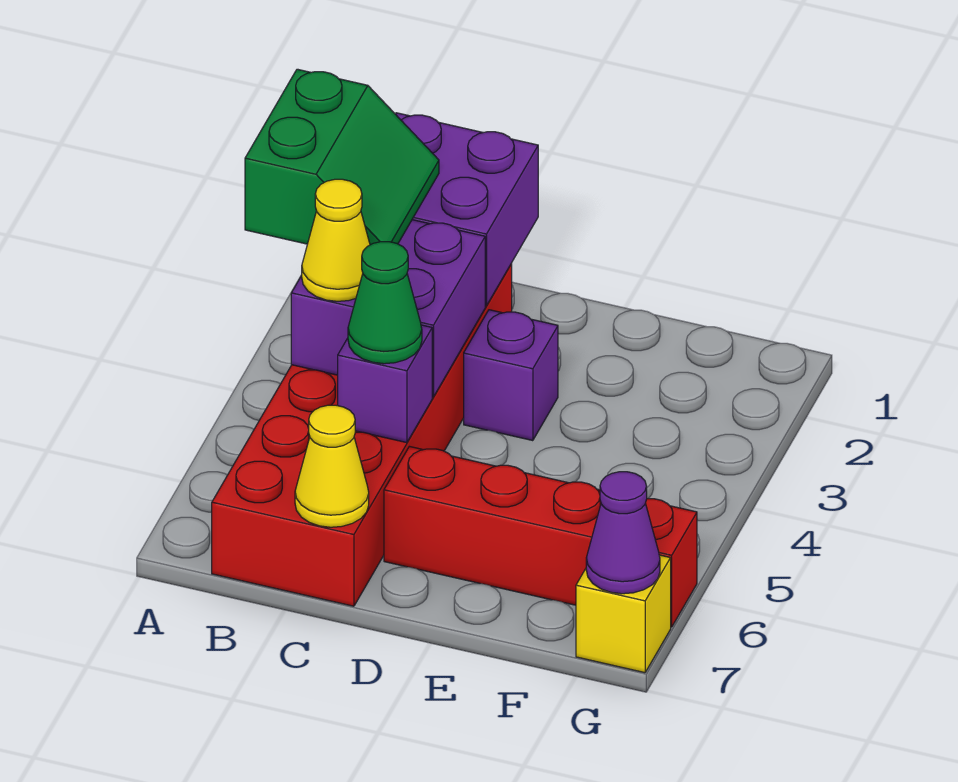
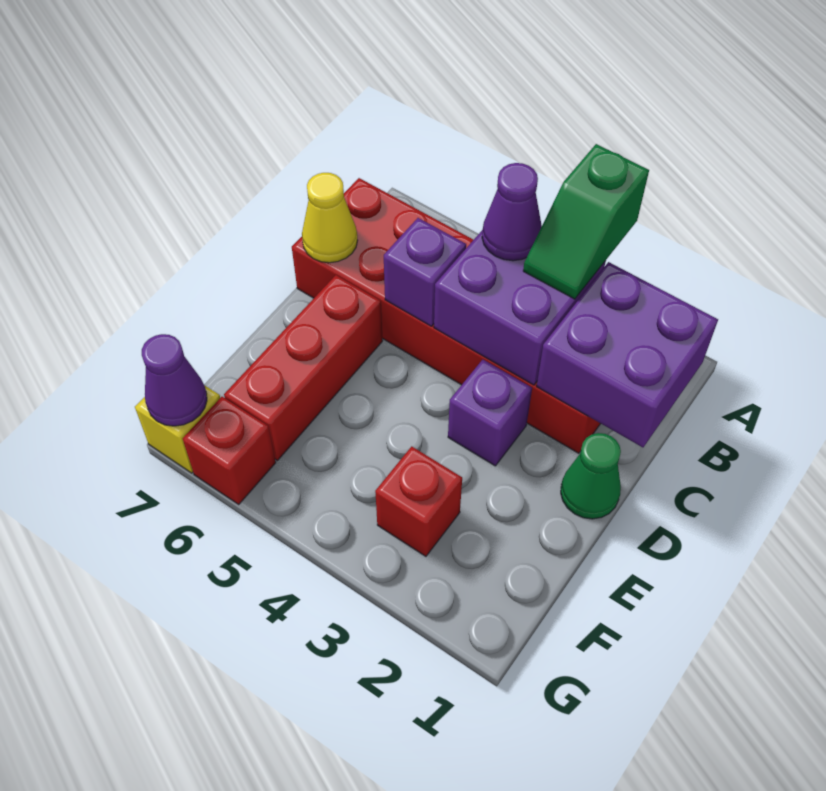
green 2x2 slope [245,69,439,245] -> green 1x2 slope [523,144,649,299]
yellow 1x1 cone [302,179,370,301] -> purple 1x1 cone [482,163,542,261]
green 1x1 cone [348,242,422,364] -> green 1x1 cone moved to [561,433,621,519]
none -> red 1x1 brick [375,446,462,556]

